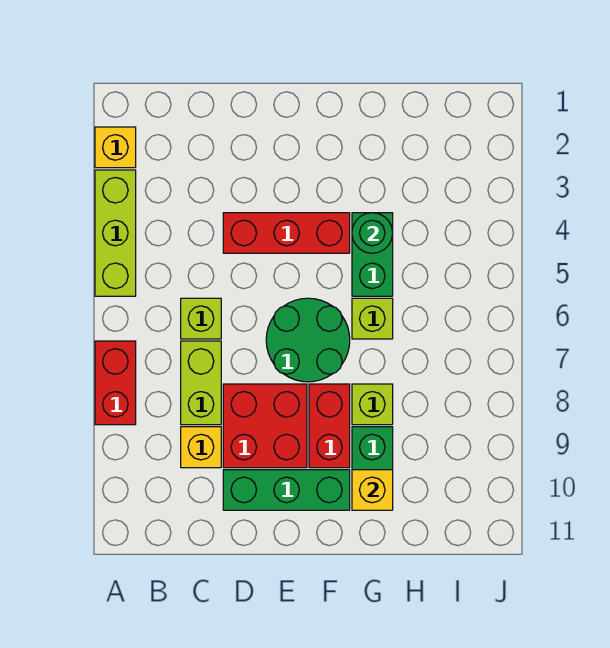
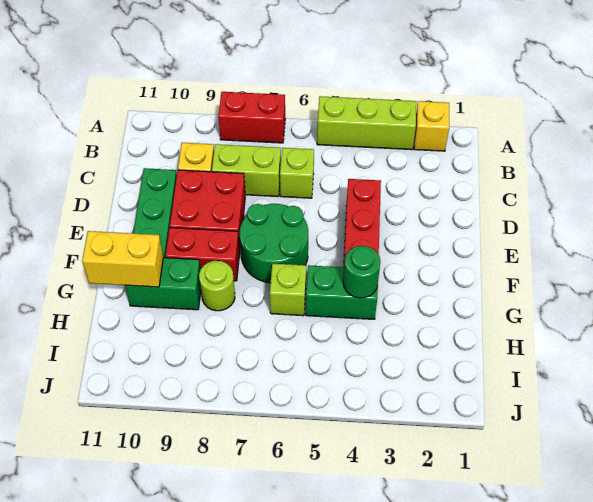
lime 1x1 brick [352,384,393,425] -> lime 1x1 round brick [199,261,235,311]
yellow 1x1 brick [352,470,393,510] -> yellow 1x2 brick [82,231,163,287]

